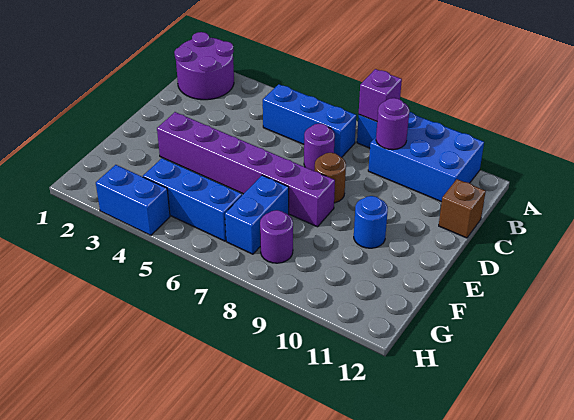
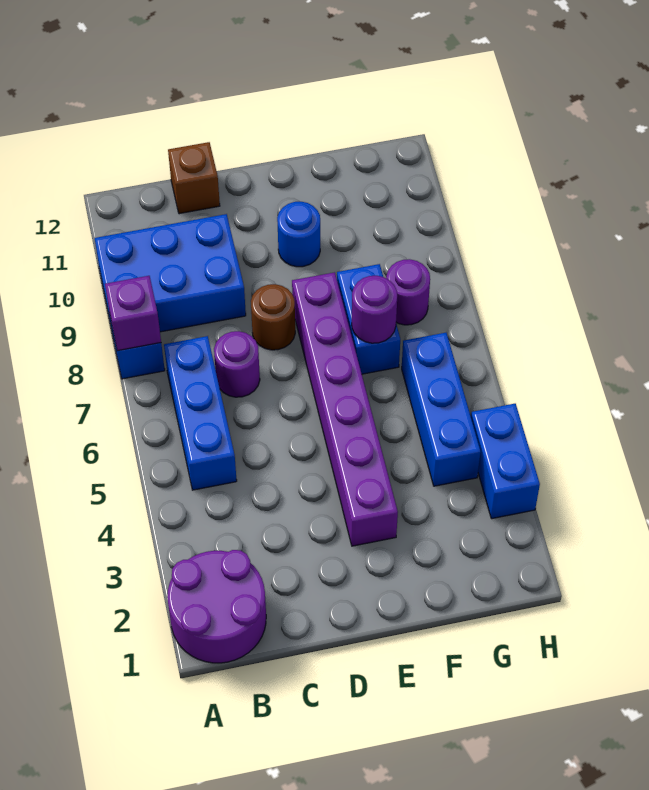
blue 2x3 brick [368,112,484,202] -> blue 2x3 brick turned to [95,214,246,333]
purple 1x1 round brick [376,98,409,150] -> purple 1x1 round brick moved to [352,276,397,343]
blue 1x2 brick [225,175,289,254] -> blue 1x2 brick turned to [337,264,400,374]

